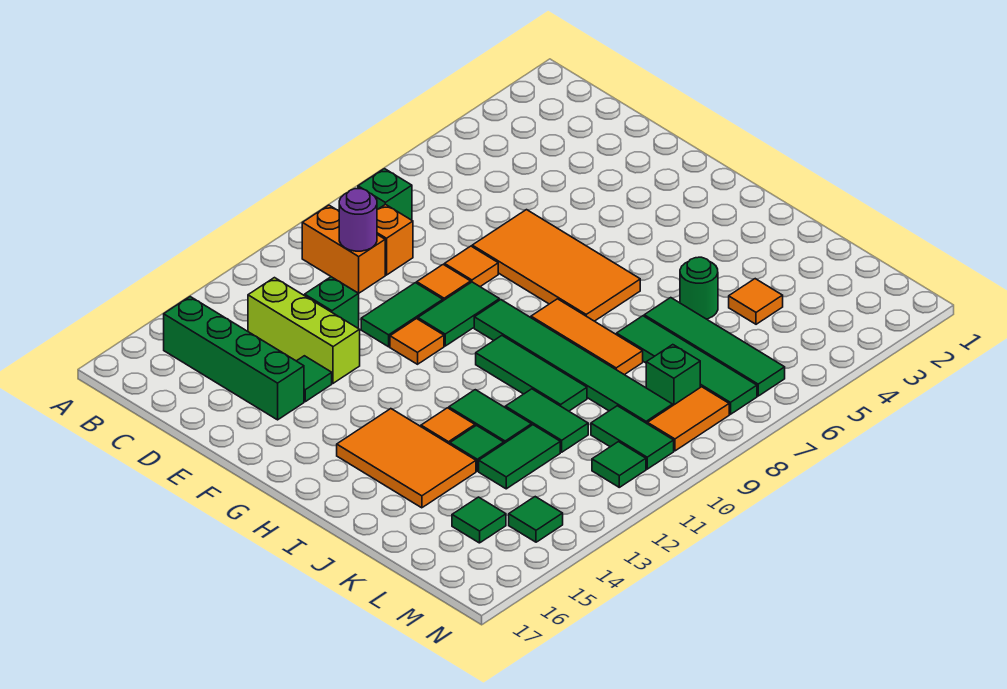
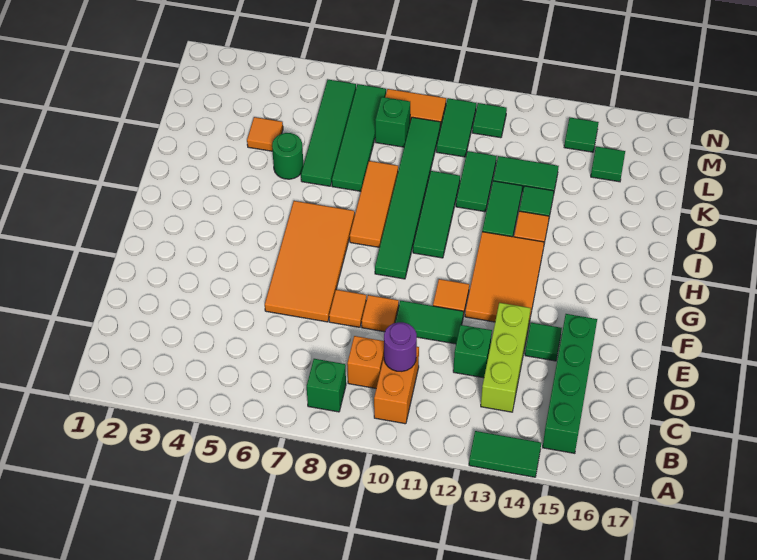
green 1x2 tile [418,282,499,346] -> green 1x2 tile moved to [469,431,541,477]
orange 2x3 tile [337,409,476,508] -> orange 2x3 tile moved to [465,232,544,322]

